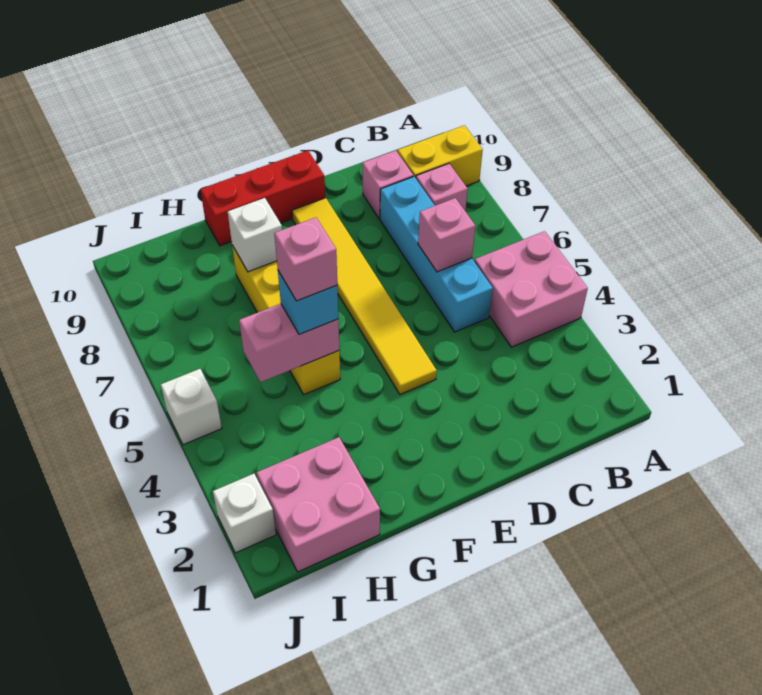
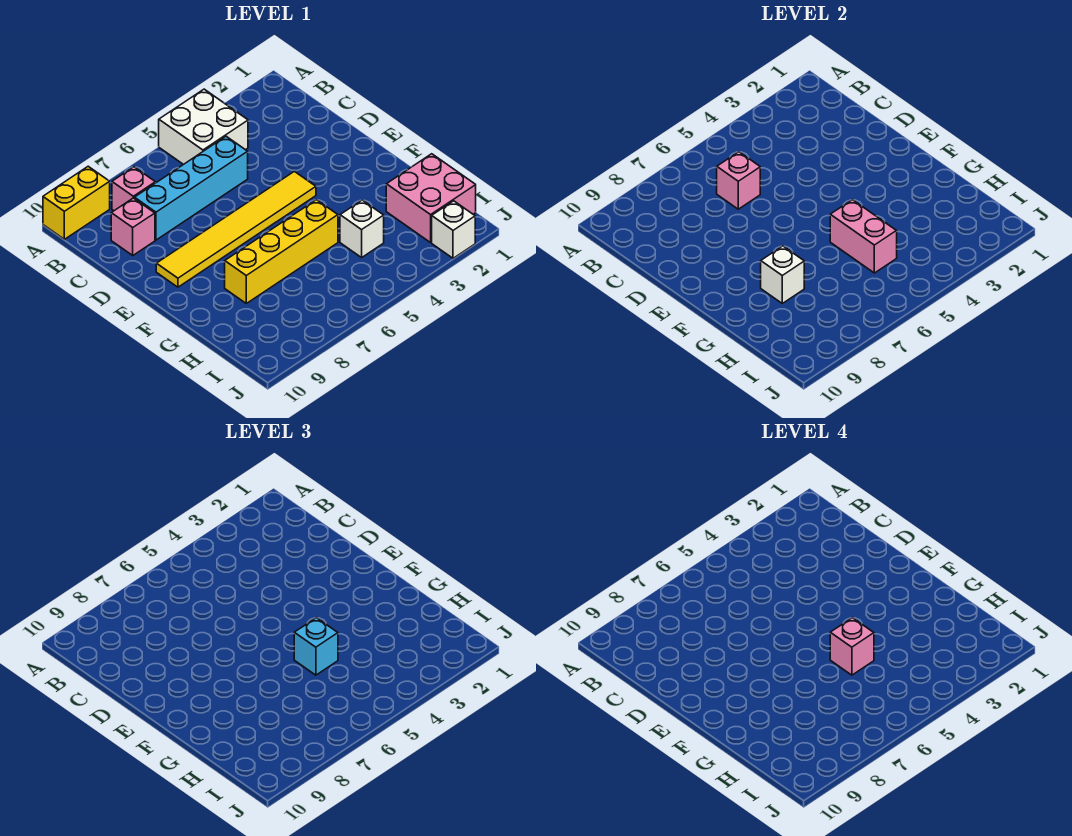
pink 2x2 brick [474,231,588,347] -> white 2x2 brick [159,89,248,165]
yellow 1x2 brick [398,125,483,186] -> yellow 1x2 brick turned to [43,166,110,239]
red 1x3 brick [200,150,325,246] -> none
white 1x1 brick [161,369,222,445] -> white 1x1 brick moved to [340,200,384,257]

